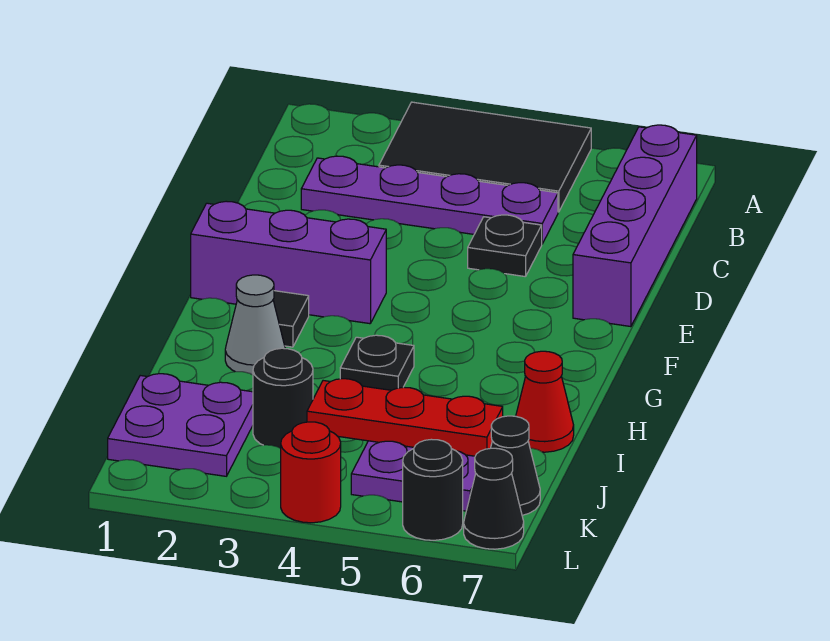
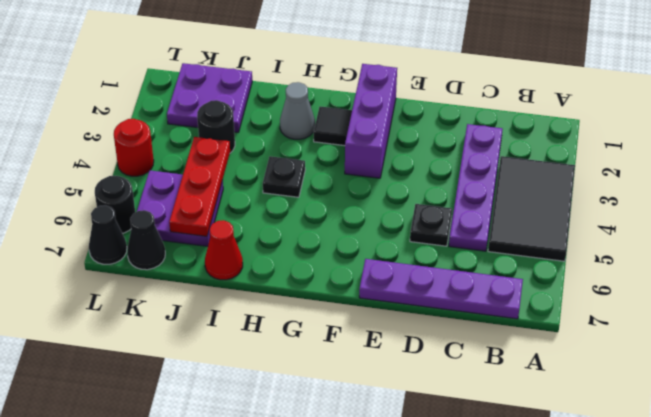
purple 1x4 brick [573,125,697,327] -> purple 1x4 plate [359,259,523,319]

